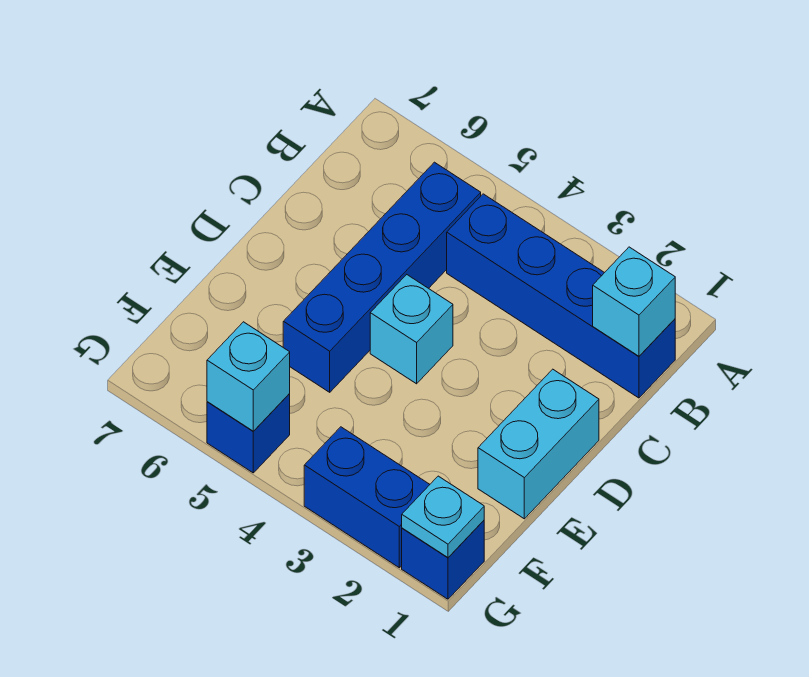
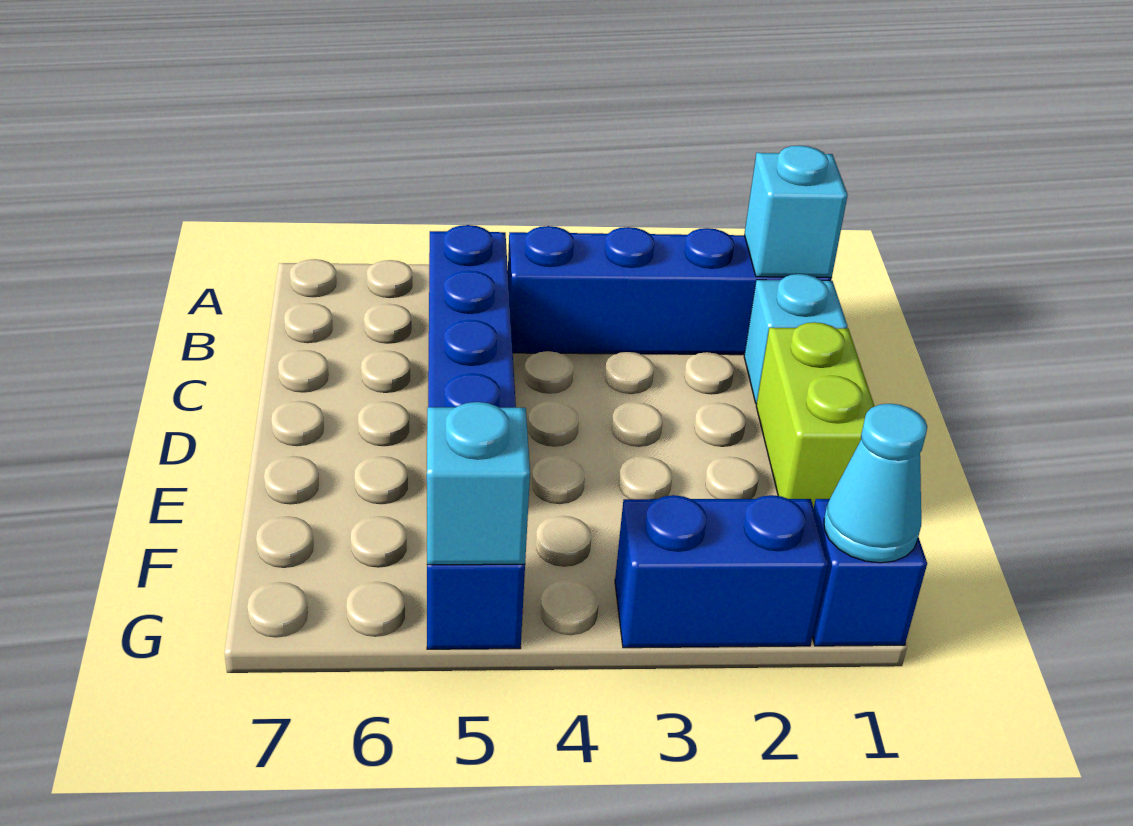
cyan 1x2 brick [478,369,599,519] -> lime 1x2 brick [756,322,875,508]
cyan 1x1 brick [370,275,453,384] -> cyan 1x1 brick moved to [744,274,848,404]
cyan 1x1 plate [402,476,484,557] -> cyan 1x1 cone [824,404,927,563]

